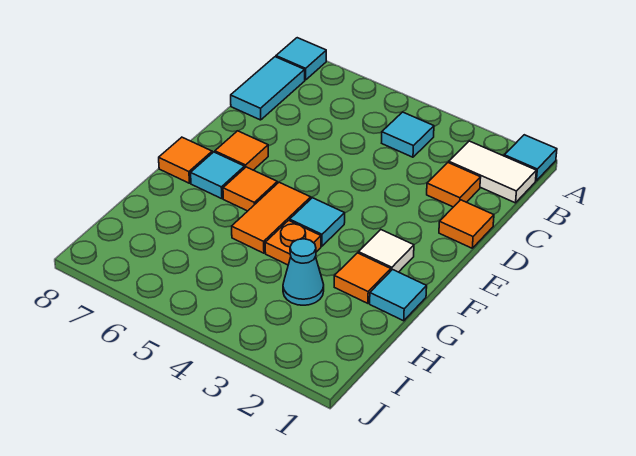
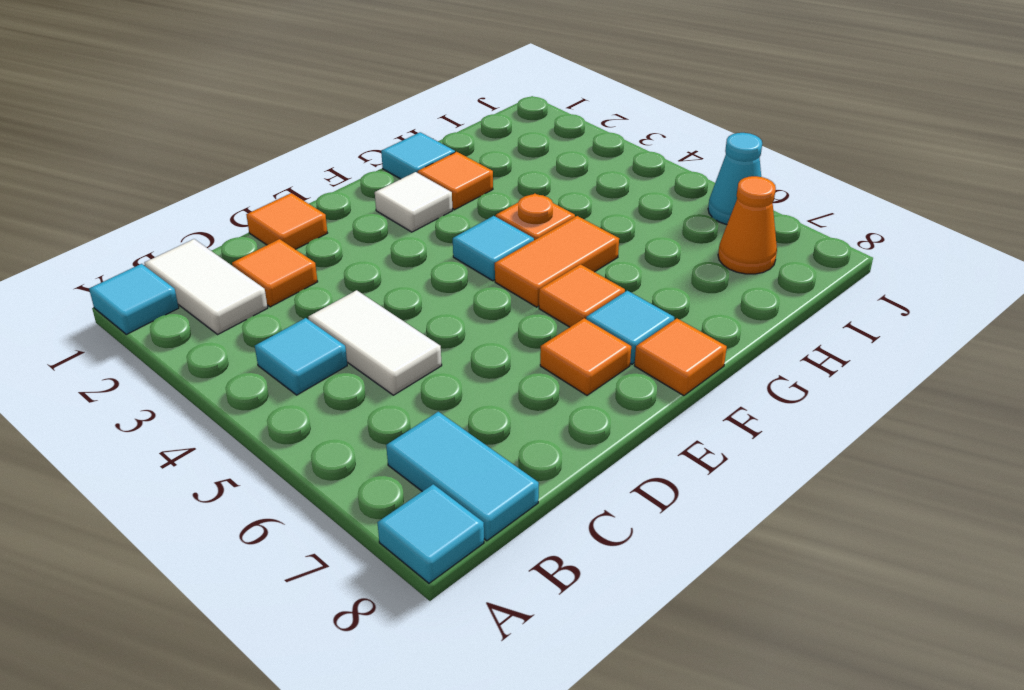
cyan 1x2 tile [231,57,305,120] -> cyan 1x2 tile turned to [386,412,539,541]
none -> white 1x2 tile [308,290,442,395]
cyan 1x1 cone [283,239,324,305] -> cyan 1x1 cone moved to [708,133,762,225]
none -> orange 1x1 cone [718,176,777,274]

